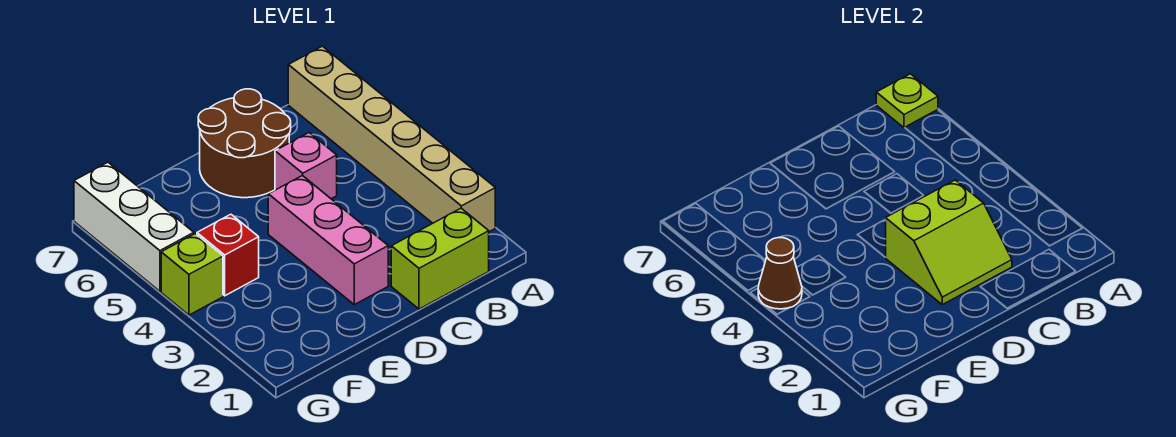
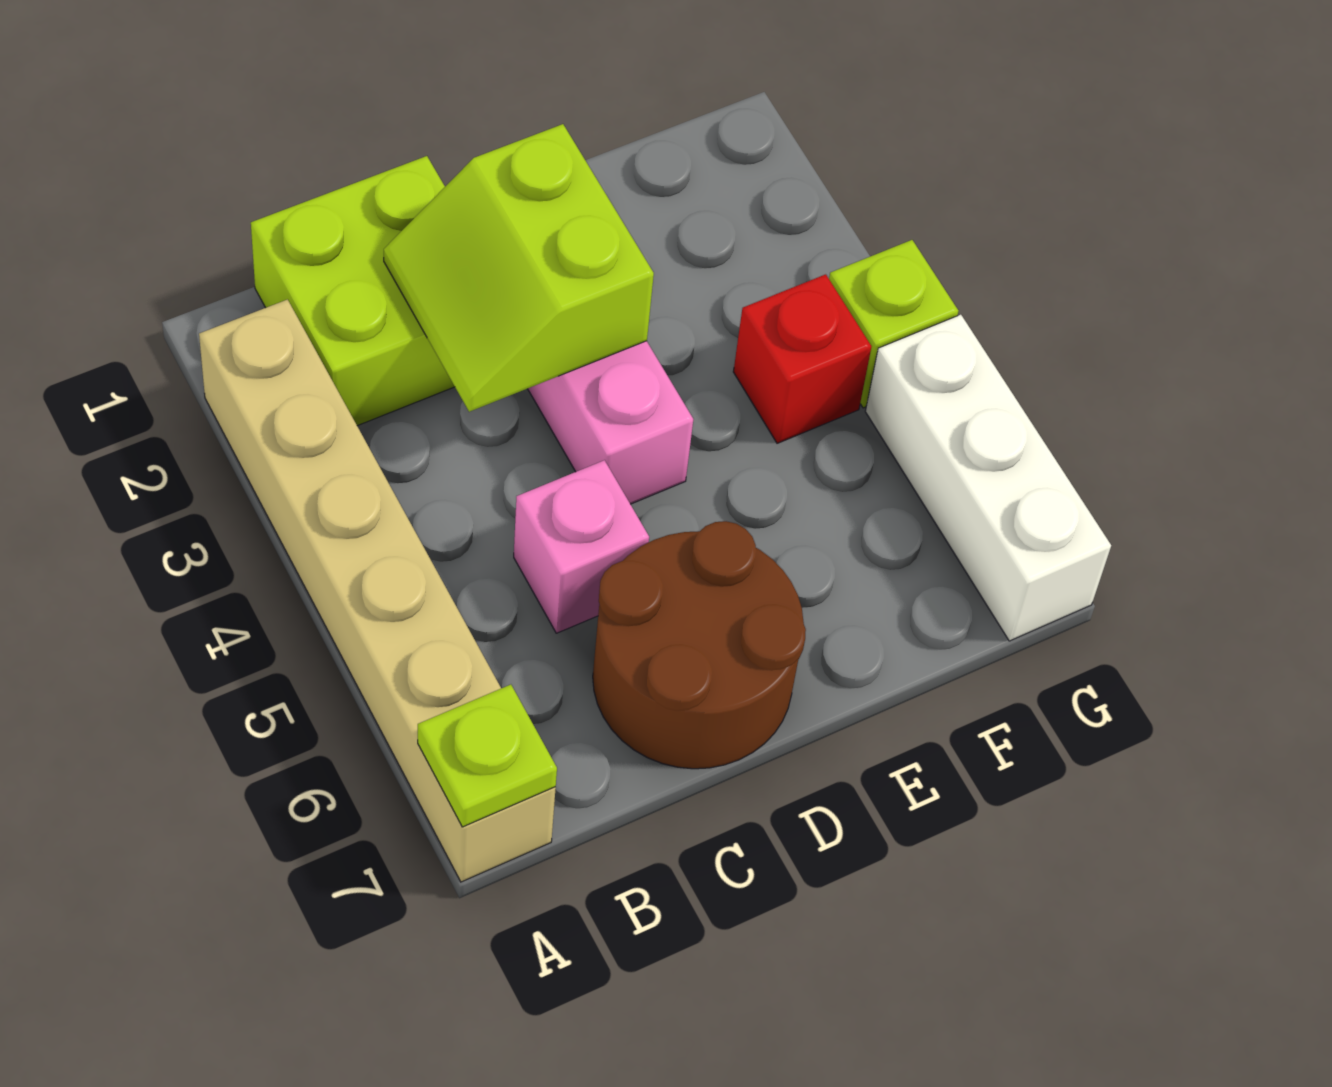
lime 1x2 brick [391,208,489,309] -> lime 2x2 brick [251,156,455,426]
lime 2x2 slope [885,180,1012,305] -> lime 2x2 slope turned to [384,124,654,412]
brown 1x1 cone [758,238,802,309] -> none

